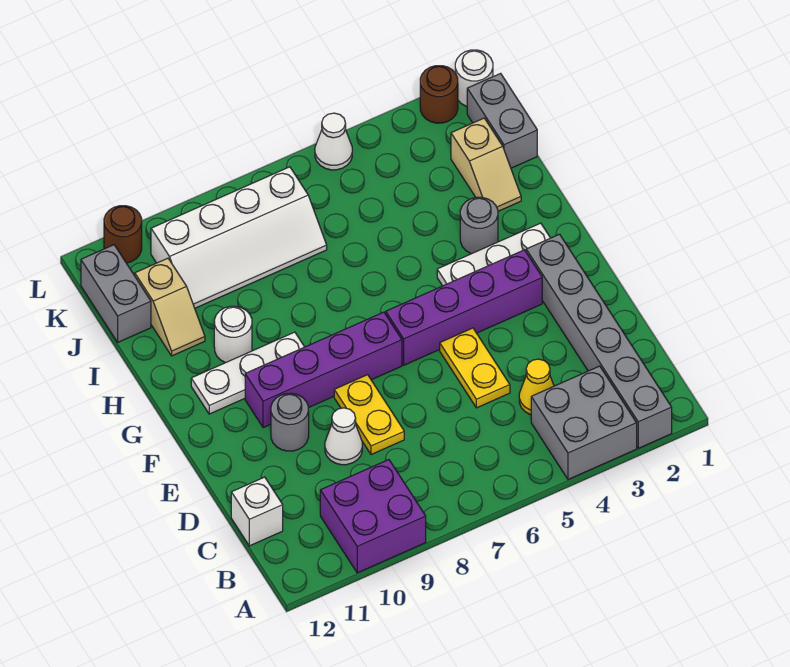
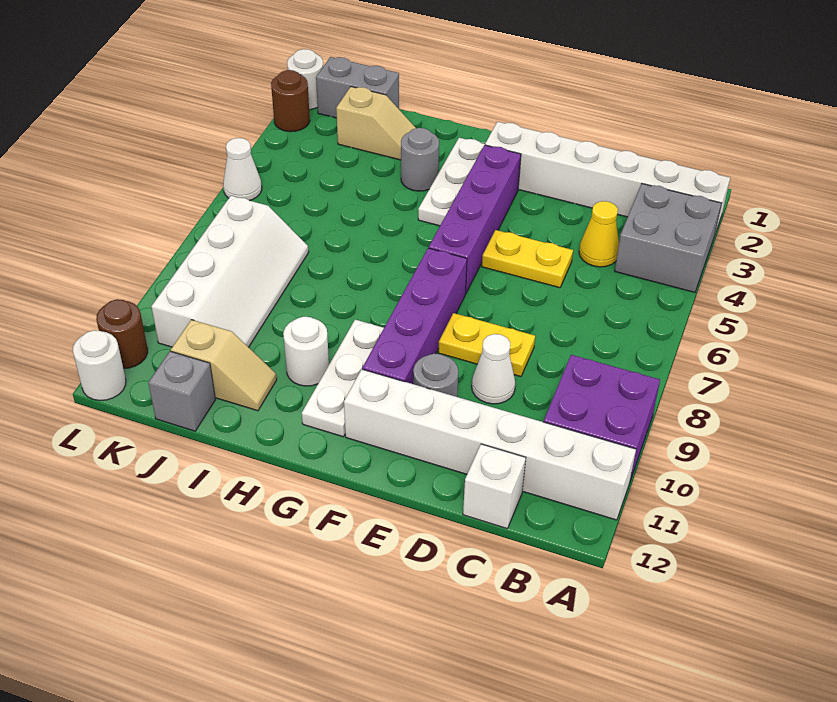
grey 1x6 brick [526,234,672,448] -> white 1x6 brick [485,122,730,236]
none -> white 1x6 brick [344,369,636,520]
grey 1x2 brick [81,245,151,342] -> grey 1x1 brick [148,351,215,431]
none -> white 1x1 round brick [73,330,126,401]

